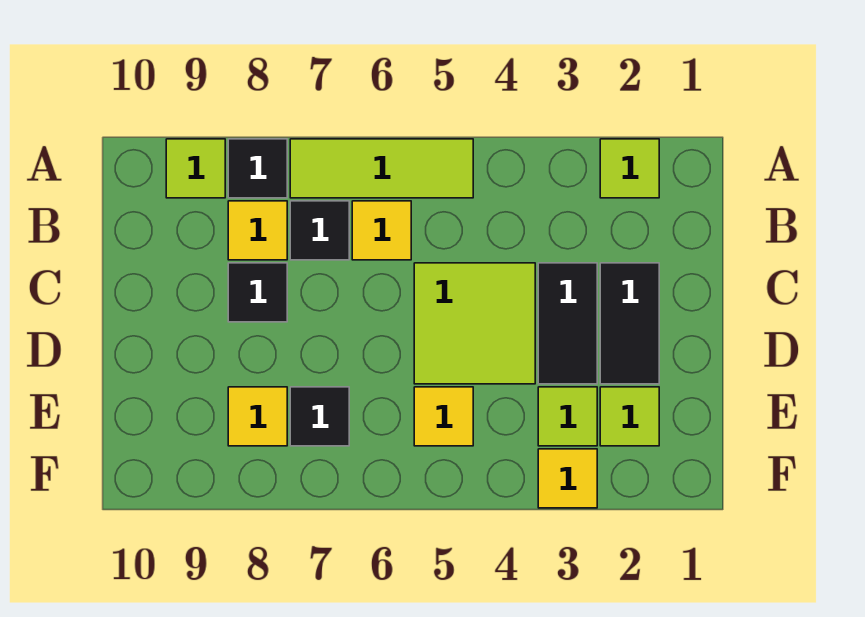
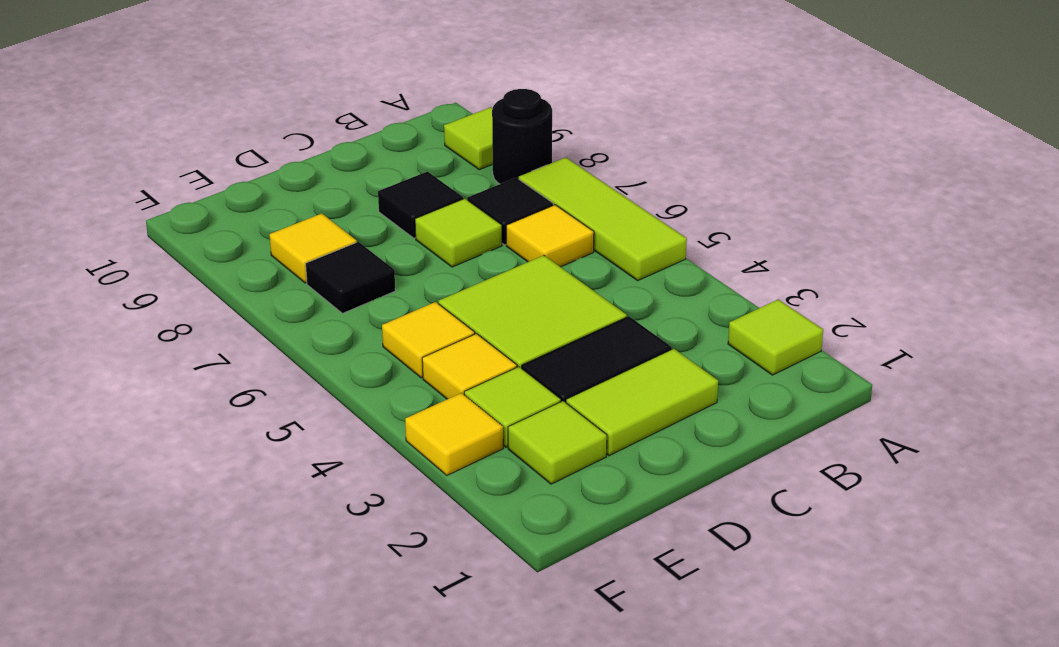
black 1x1 tile [228,139,287,198] -> black 1x1 round brick [492,89,552,184]
yellow 1x1 tile [228,201,287,260] -> yellow 1x1 tile moved to [422,334,517,399]
black 1x2 tile [600,263,659,384] -> lime 1x2 tile [566,349,718,456]
none -> lime 1x1 tile [415,199,502,267]

